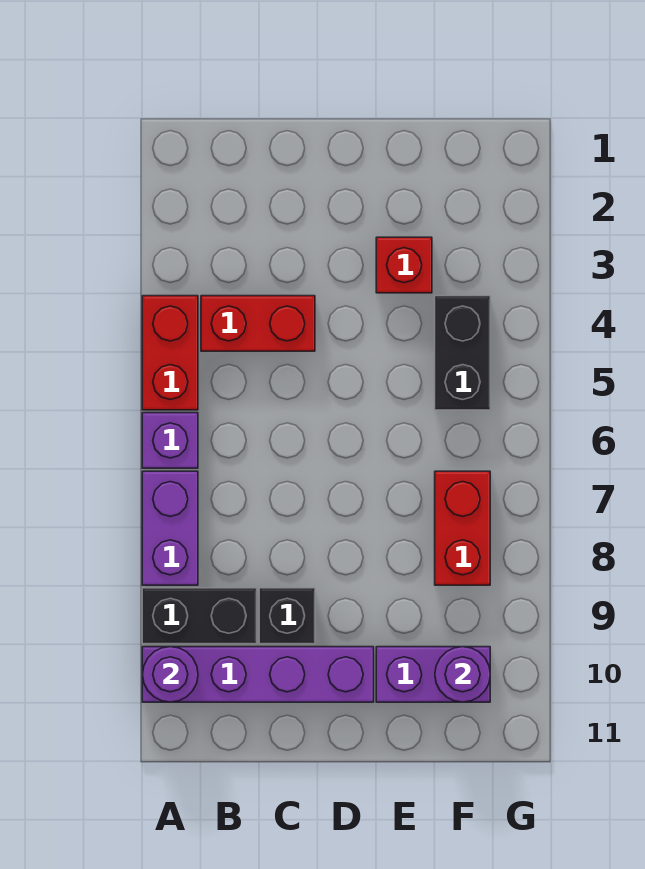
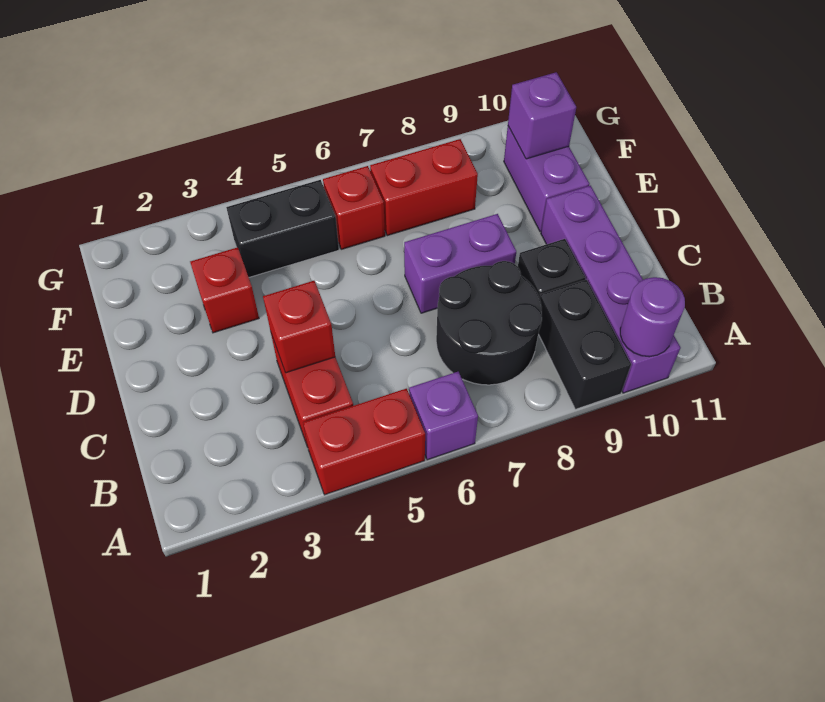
purple 1x2 brick [142,471,198,585] -> purple 1x2 brick moved to [404,214,516,313]
none -> black 2x2 round brick [436,261,542,385]
none -> red 1x1 brick [263,281,335,373]
none -> red 1x1 brick [323,166,385,249]
purple 1x1 round brick [435,647,490,702] -> purple 1x1 brick [508,72,576,159]

